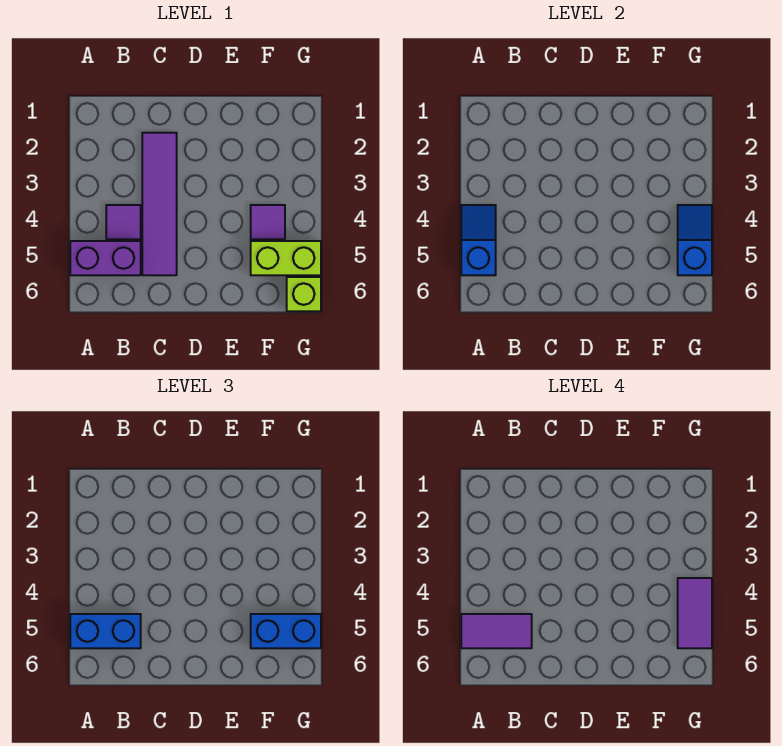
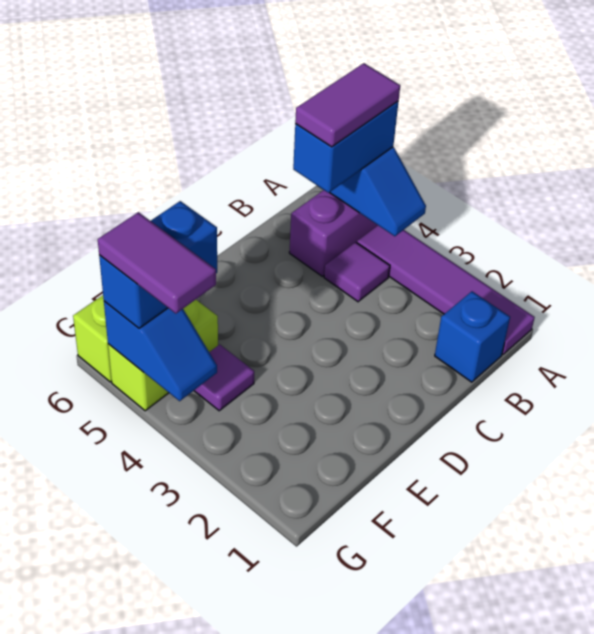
none -> blue 1x1 brick [435,291,510,382]
purple 1x4 tile [142,133,177,275] -> purple 1x4 tile moved to [357,226,535,355]

